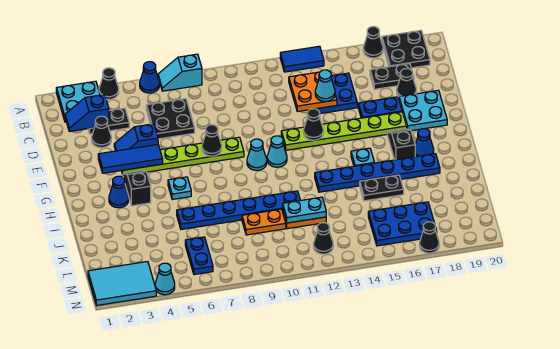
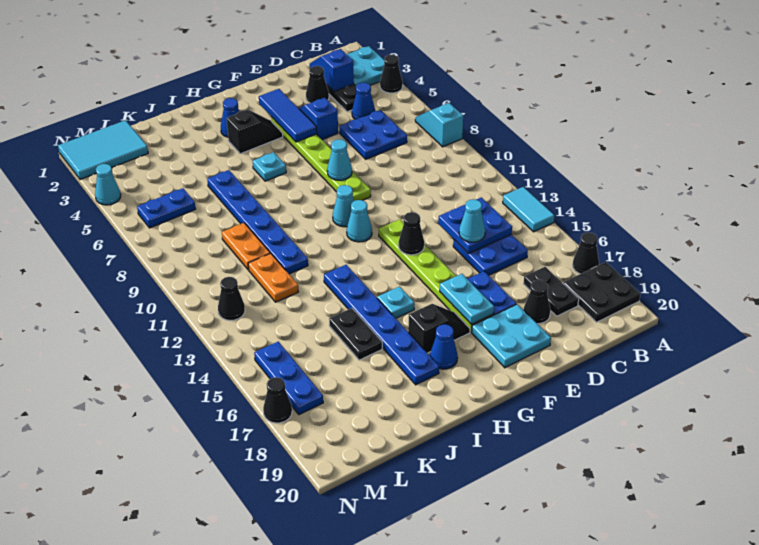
blue 1x1 cone [140,62,159,93] -> blue 1x1 cone moved to [352,83,375,119]
blue 1x2 tile [280,46,324,72] -> cyan 1x2 tile [503,187,554,232]
black 2x2 plate [146,99,195,139] -> blue 2x2 plate [340,110,407,159]
orange 2x2 plate [289,72,337,112] -> blue 2x2 plate [438,197,512,254]
black 1x1 cone [202,125,222,156] -> cyan 1x1 cone [327,139,352,180]
cyan 1x2 plate [283,197,326,223] -> cyan 1x2 plate moved to [440,274,494,324]
blue 2x3 plate [368,202,437,246] -> blue 1x3 plate [254,342,323,414]
cyan 2x3 tile [88,262,156,305] -> cyan 2x3 tile turned to [58,120,148,179]

